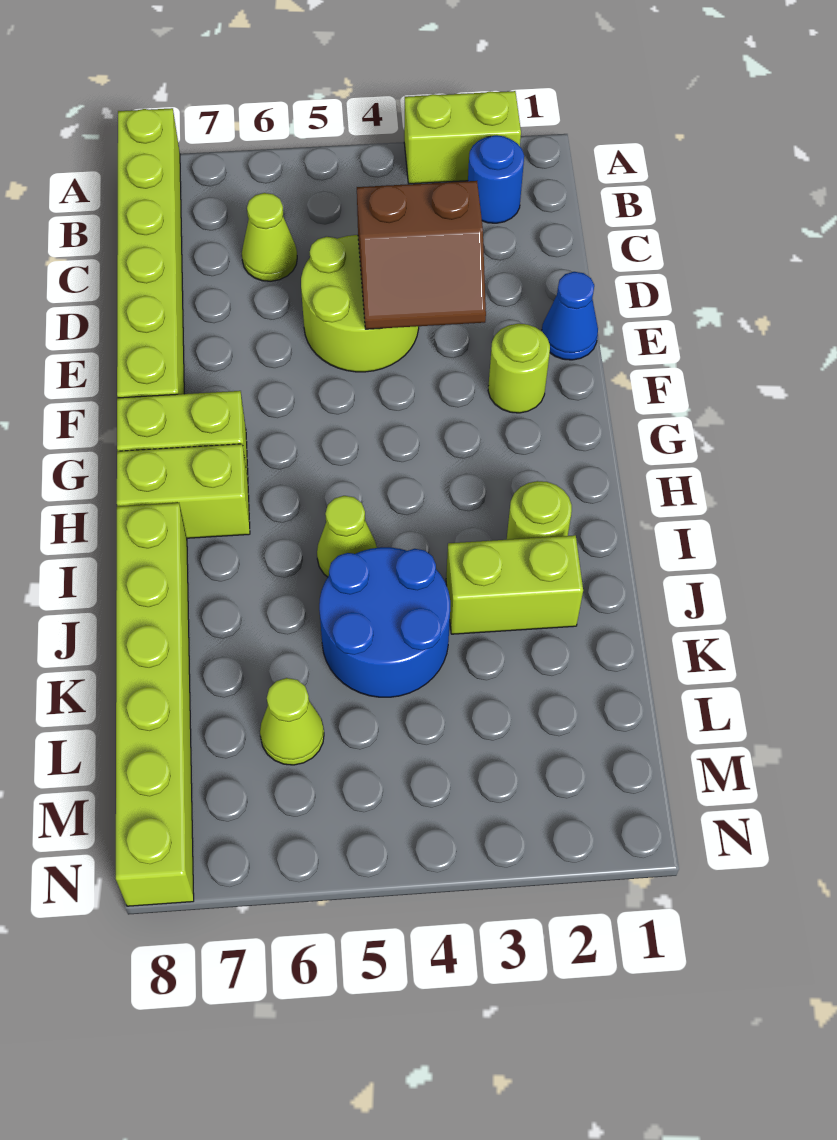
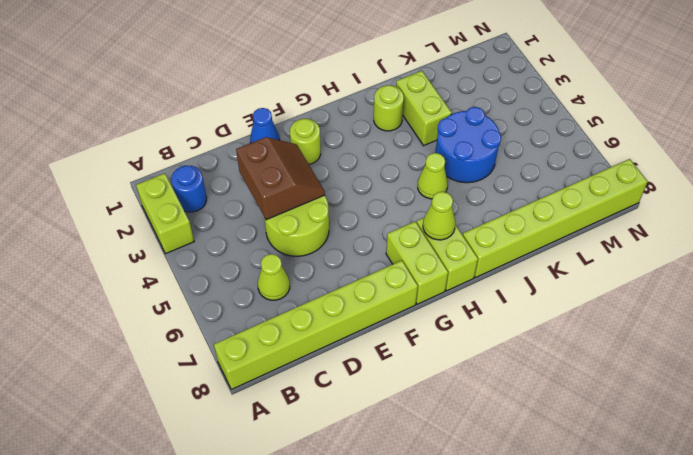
lime 1x1 cone [260,678,324,765] -> lime 1x1 cone moved to [423,192,455,240]

